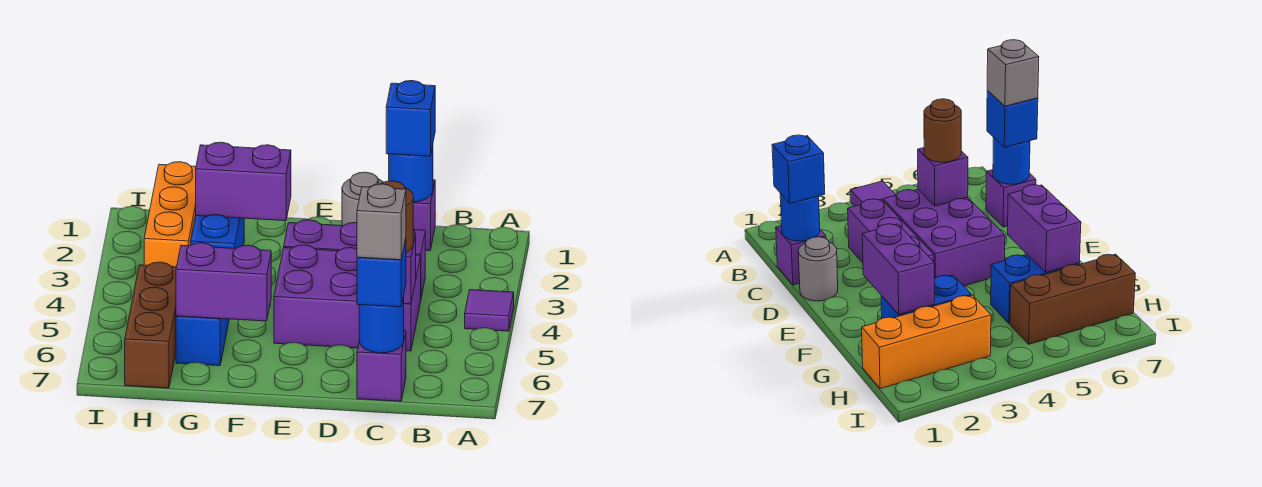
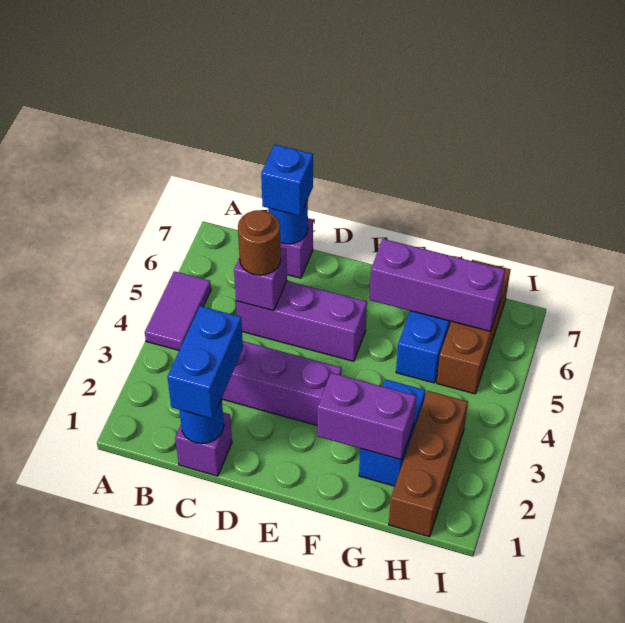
purple 1x1 tile [465,290,514,331] -> purple 1x2 tile [145,271,211,350]
blue 1x1 brick [386,81,435,156] -> blue 1x2 brick [167,306,243,419]
purple 2x3 brick [274,245,421,351] -> purple 1x3 brick [236,281,367,361]
grey 1x1 brick [357,184,406,260] -> none
grey 1x1 round brick [342,172,384,226] -> none
purple 1x2 brick [176,243,271,321] -> purple 1x3 brick [370,239,505,331]
orange 1x3 brick [144,162,196,267] -> brown 1x3 brick [389,391,468,537]

